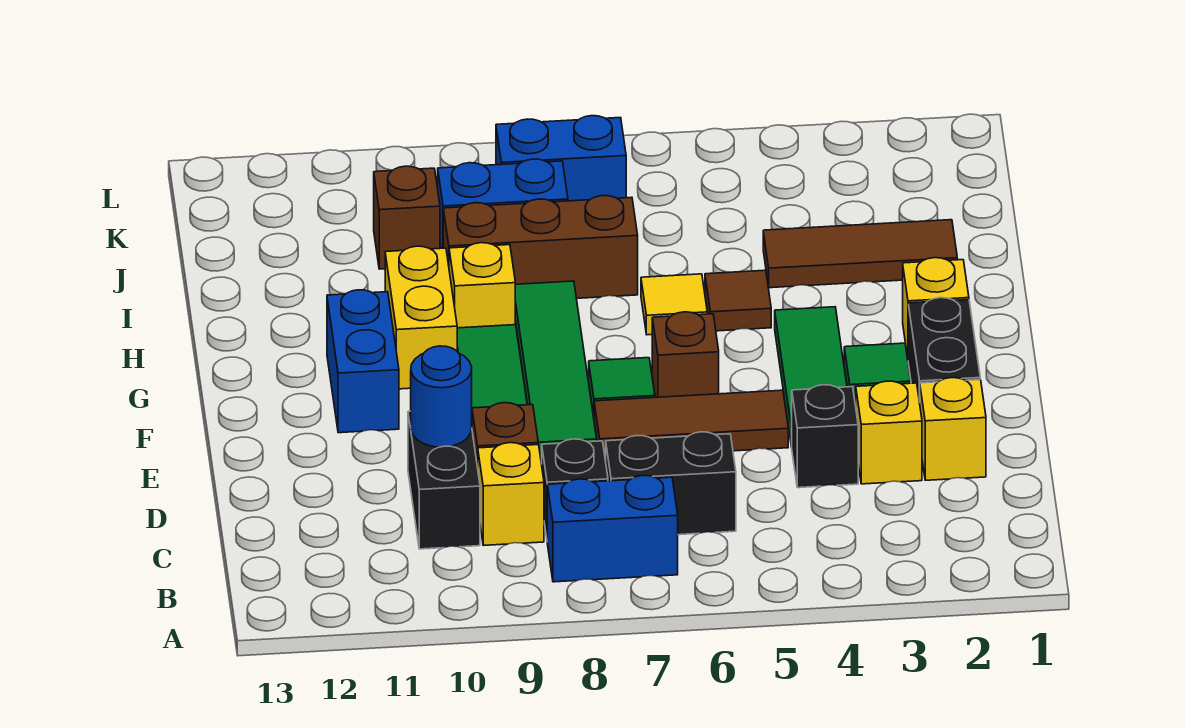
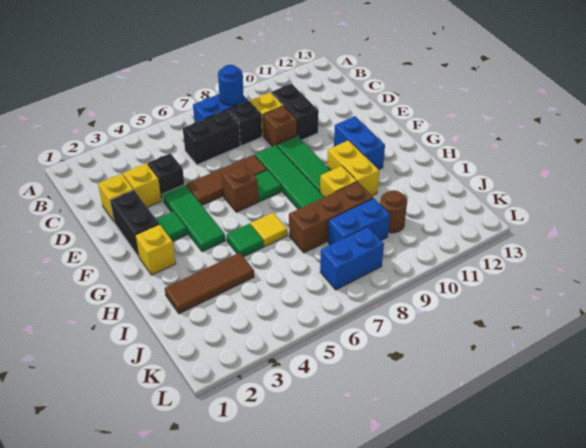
blue 1x1 round brick [411,346,472,447] -> blue 1x1 round brick moved to [218,65,244,106]
brown 1x1 tile [705,270,771,331] -> green 1x1 tile [227,224,264,257]
brown 1x1 brick [374,166,440,269] -> brown 1x1 round brick [380,190,407,233]

